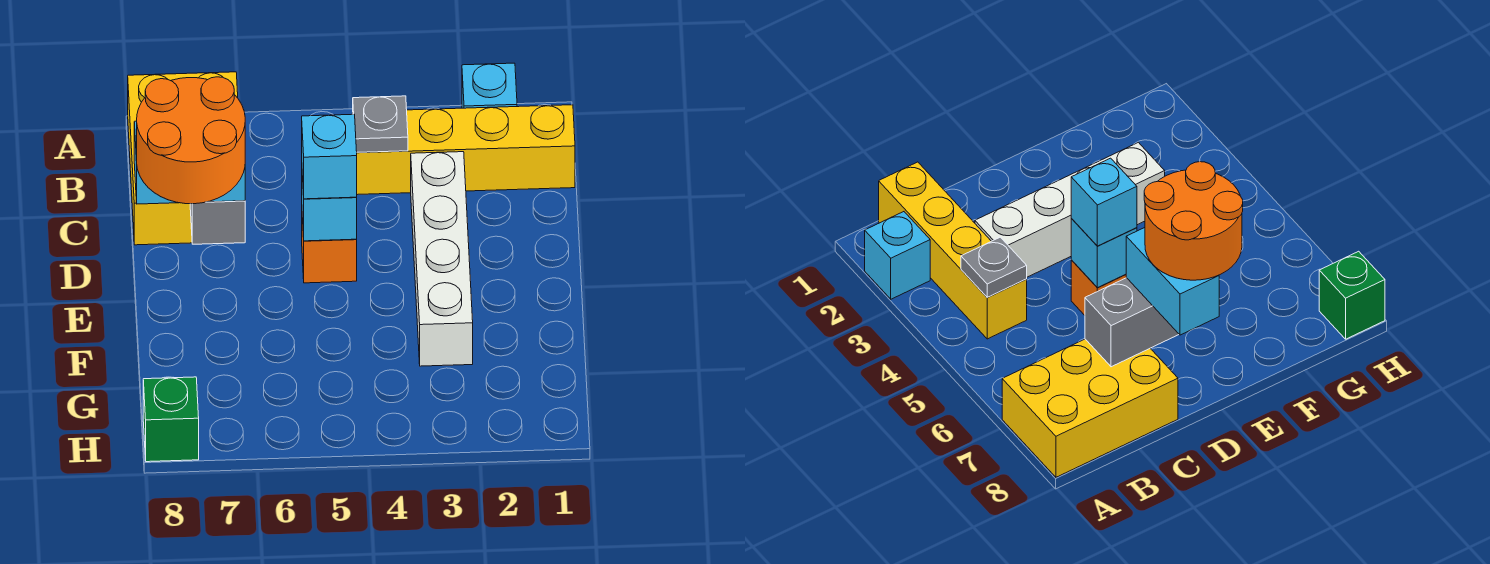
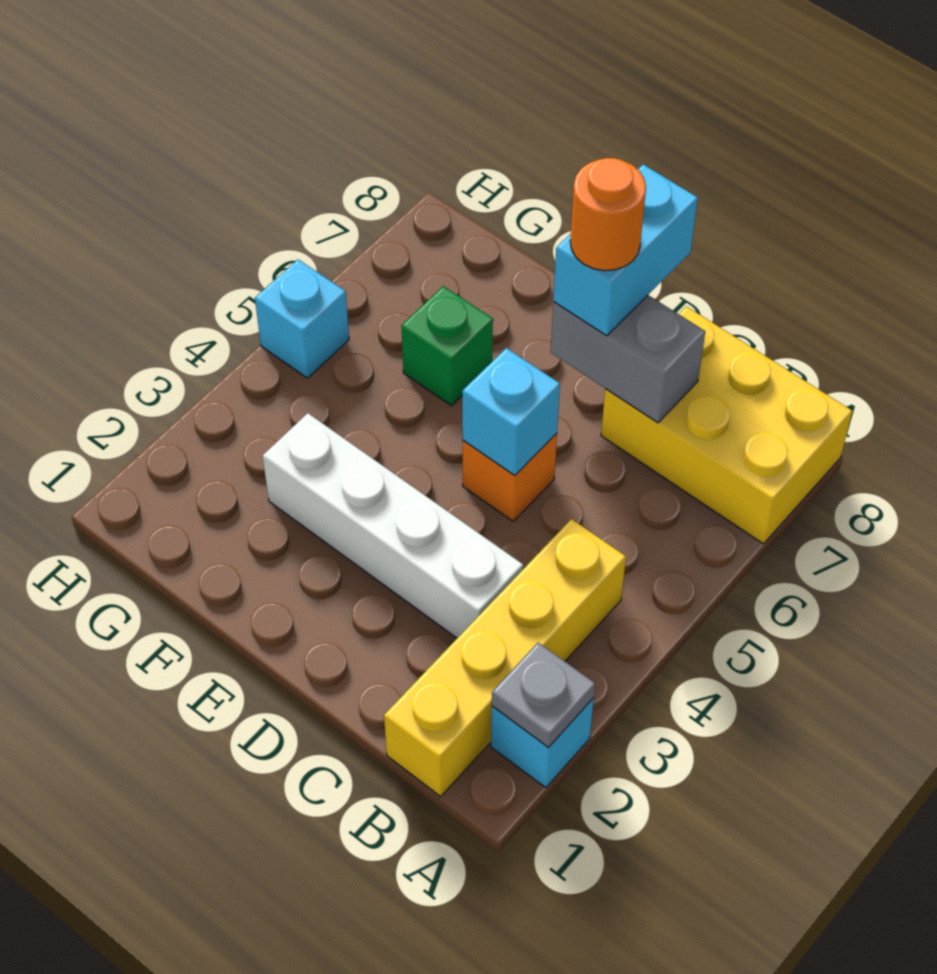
grey 1x1 plate [353,96,408,152] -> grey 1x1 plate moved to [492,643,595,748]
cyan 1x1 brick [302,114,357,199] -> cyan 1x1 brick moved to [255,259,349,378]
orange 2x2 round brick [137,77,245,204] -> orange 1x1 round brick [570,158,646,271]
green 1x1 brick [143,377,199,462] -> green 1x1 brick moved to [401,286,493,406]

